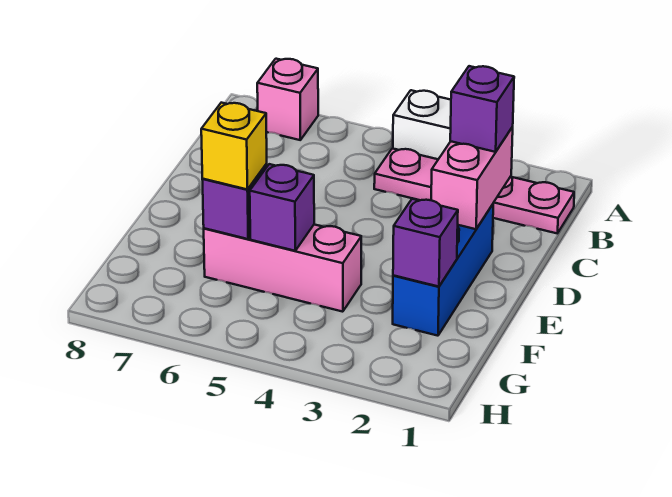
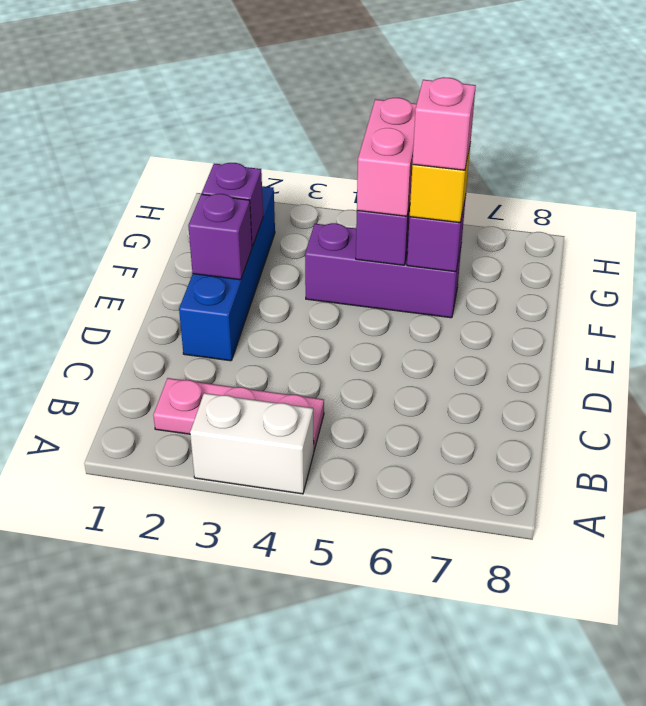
pink 1x1 brick [257,59,318,140] -> pink 1x1 brick moved to [412,77,476,170]
pink 1x4 plate [374,148,574,233] -> pink 1x3 plate [153,378,324,450]
pink 1x2 brick [431,127,513,229] -> pink 1x2 brick moved to [357,98,417,216]
purple 1x1 brick [450,66,514,152] -> purple 1x1 brick moved to [188,194,252,280]
blue 1x3 brick [393,204,493,336] -> blue 1x4 brick [179,186,275,361]
pink 1x3 brick [204,225,361,312] -> purple 1x3 brick [305,223,462,318]

